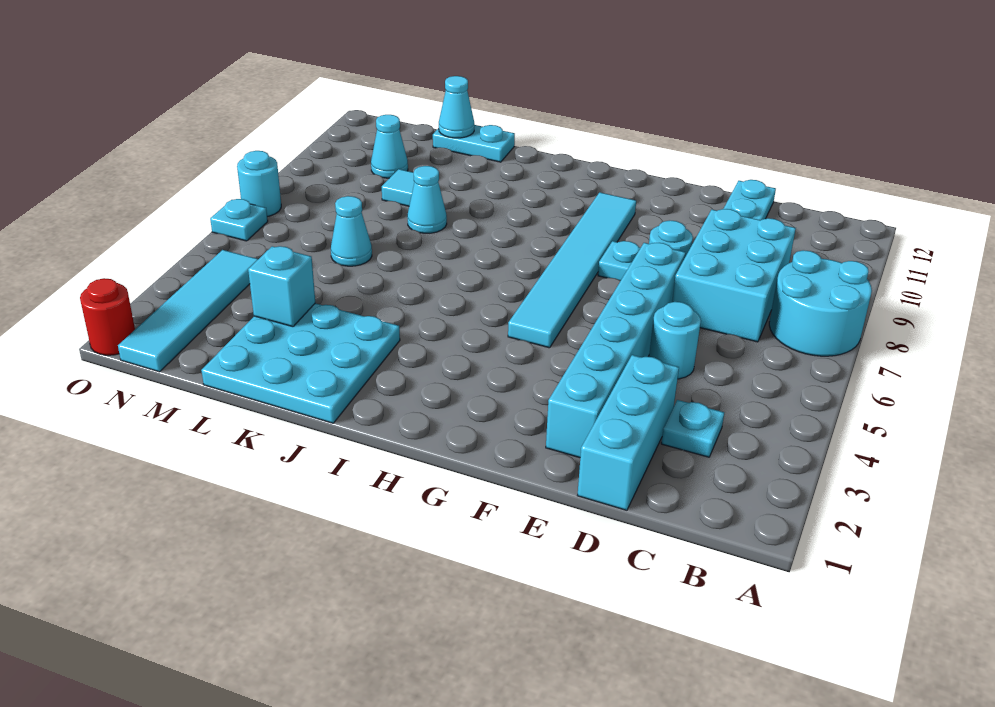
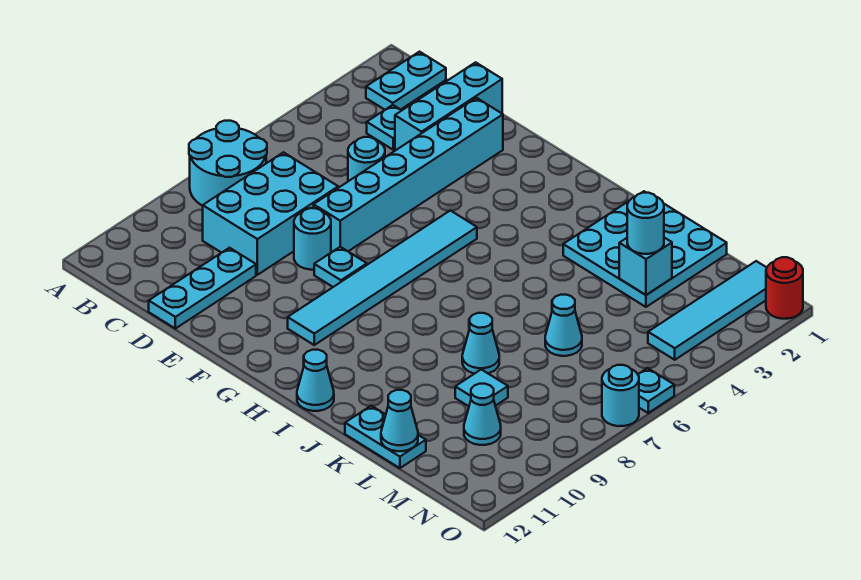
none -> cyan 1x2 plate [366,52,446,110]
none -> cyan 1x1 cone [297,350,334,411]
none -> cyan 1x1 round brick [627,193,664,254]

